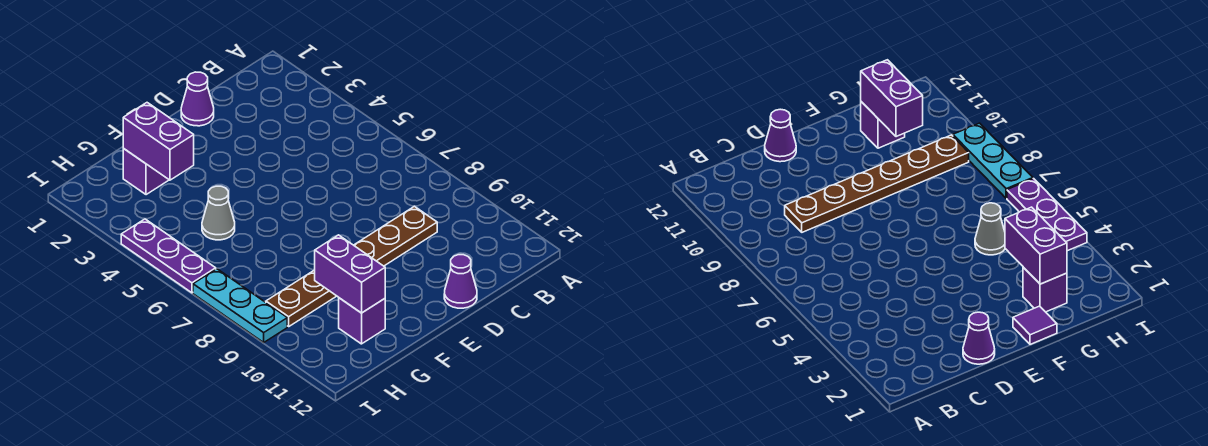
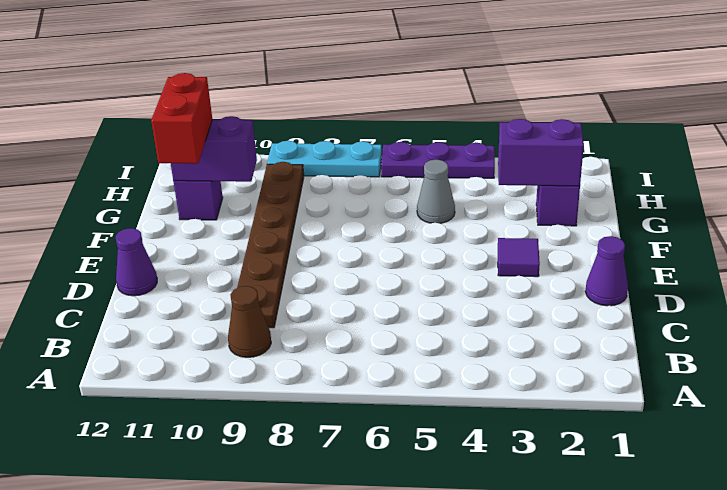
none -> brown 1x1 cone [228,286,271,357]
purple 1x1 tile [1013,306,1057,344] -> purple 1x1 tile moved to [498,238,540,277]
none -> red 1x2 brick [151,73,212,164]

